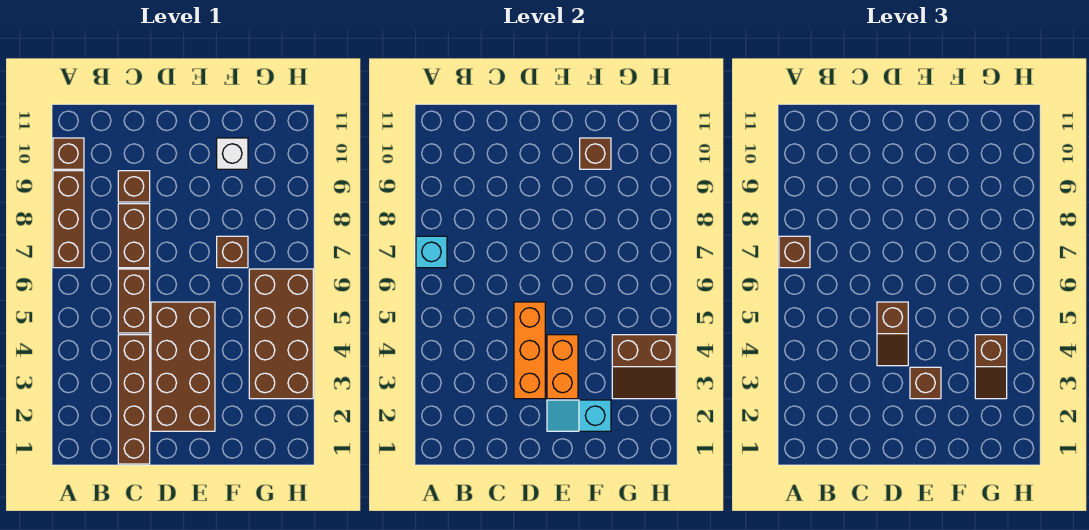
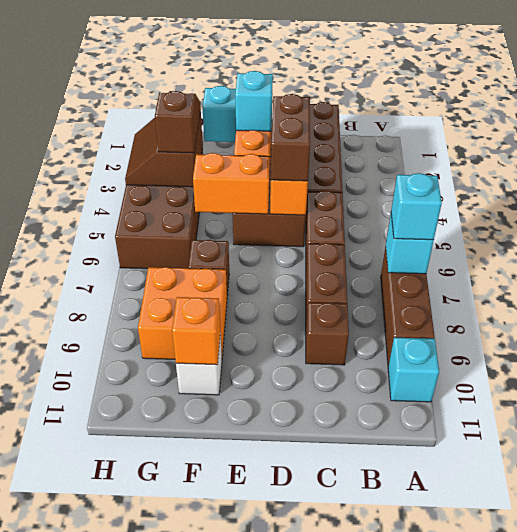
brown 1x1 brick [779,236,810,268] -> cyan 1x1 brick [391,173,442,240]
brown 1x1 brick [53,138,84,169] -> cyan 1x1 brick [388,338,439,402]
brown 1x2 slope [877,302,908,366] -> brown 1x2 brick [271,94,310,181]
brown 1x1 brick [910,367,941,399] -> cyan 1x1 brick [235,71,273,131]
none -> orange 1x2 brick [193,153,270,214]
none -> orange 2x2 brick [138,267,227,359]
brown 1x1 brick [580,138,611,169] -> orange 1x1 brick [172,297,220,365]
brown 2x2 slope [612,335,676,399] -> brown 2x2 slope turned to [125,110,203,187]

